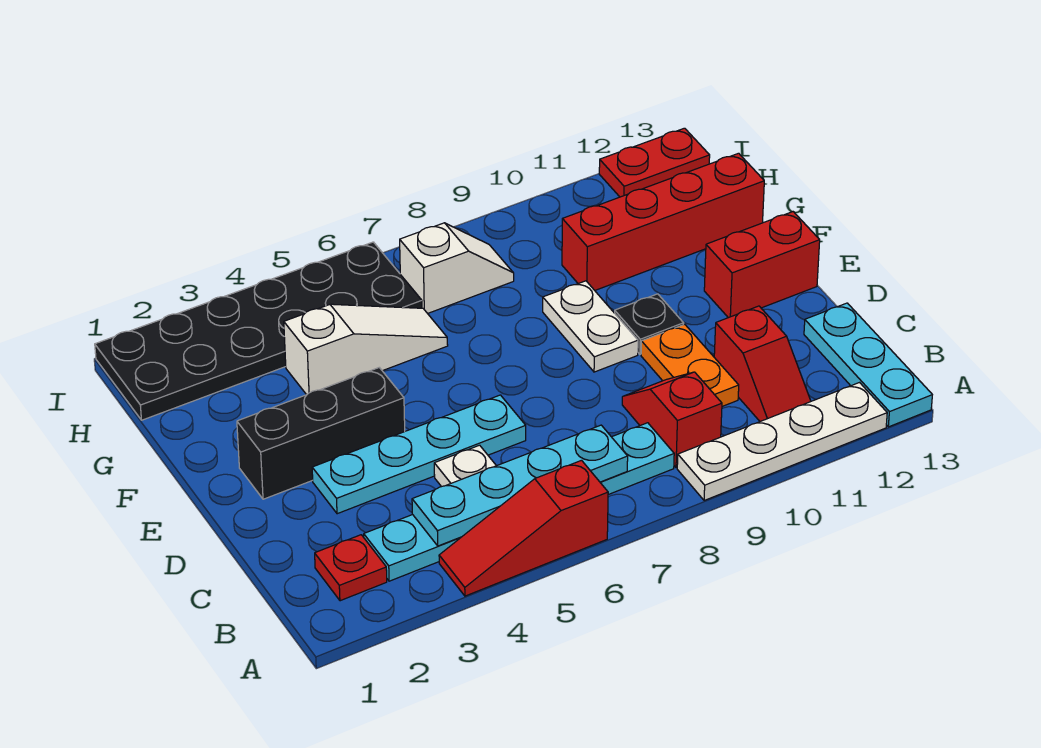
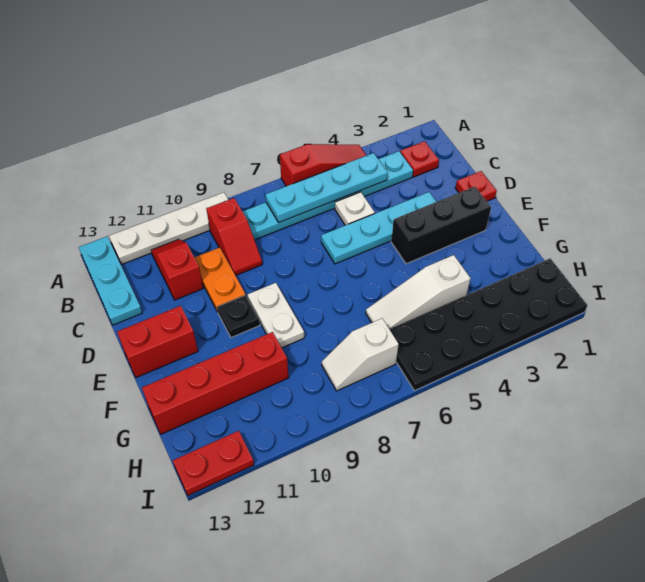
none -> red 1x1 plate [455,171,497,201]

